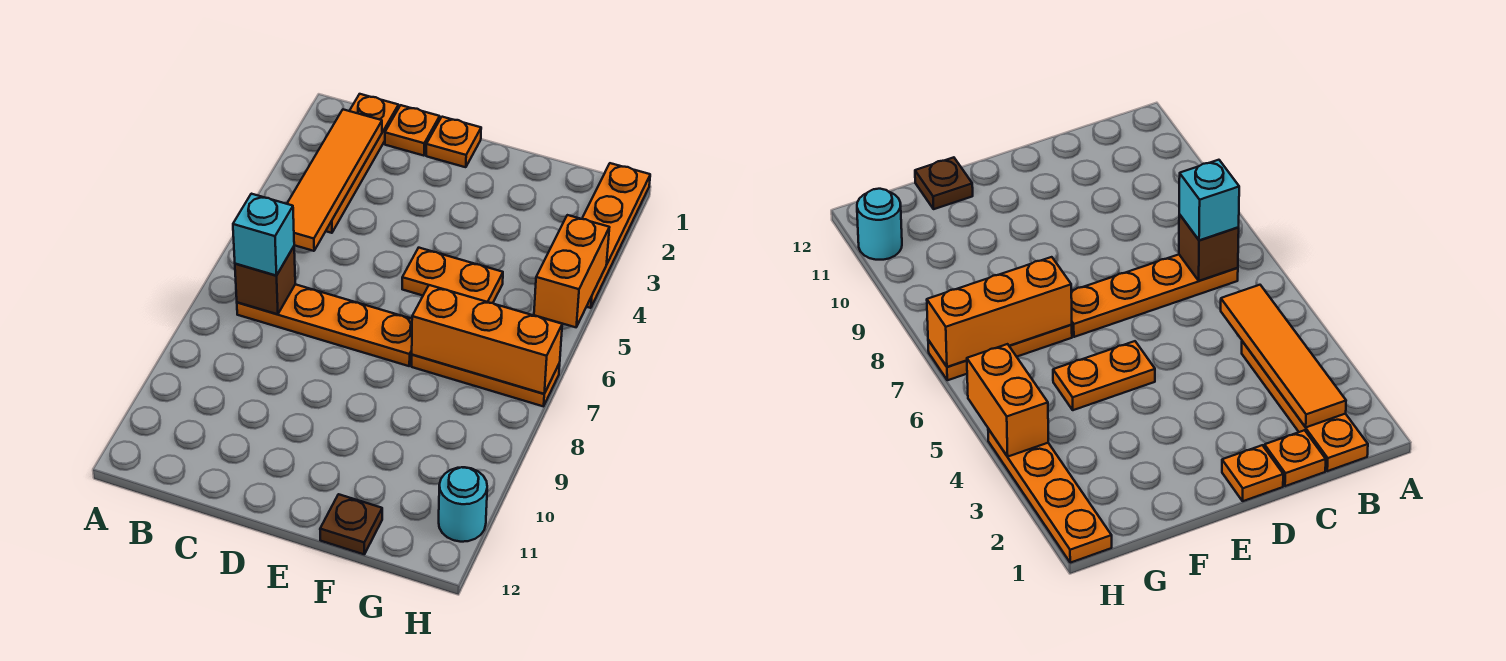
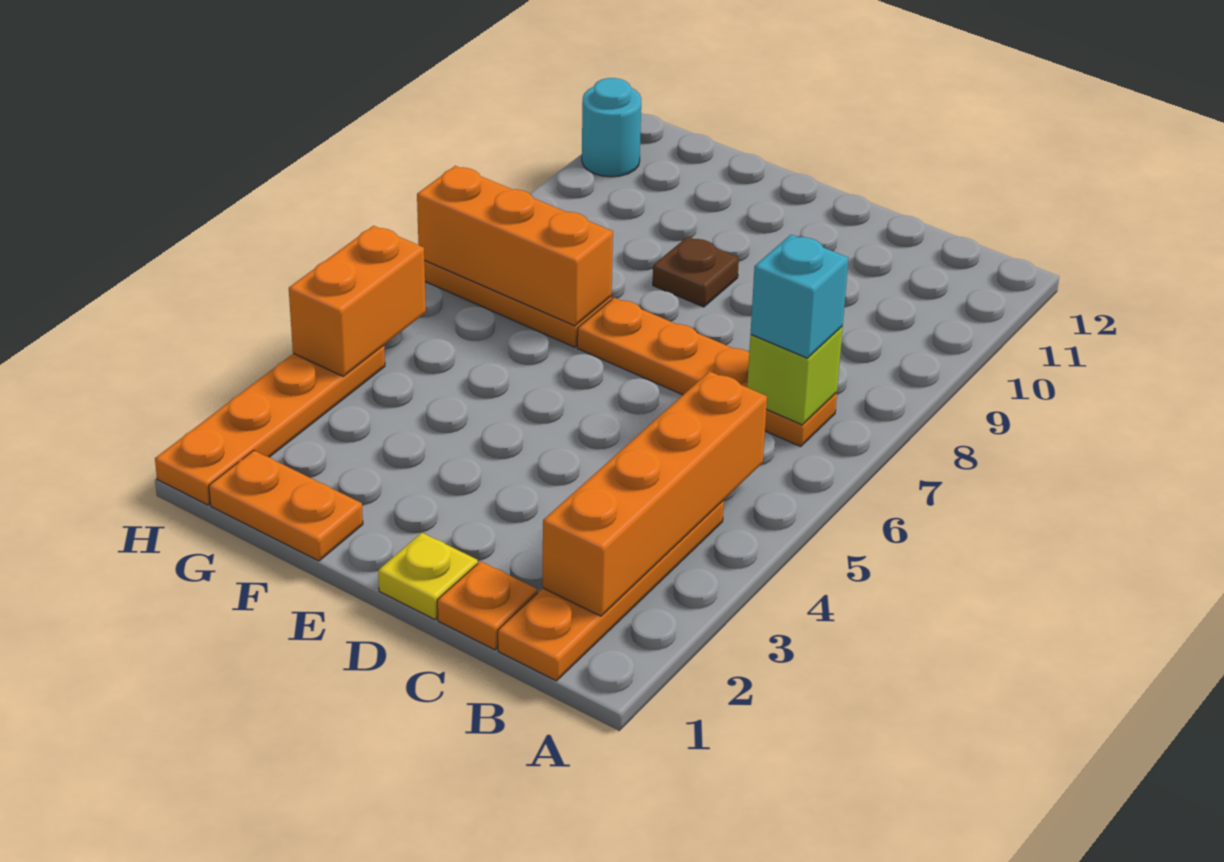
orange 1x4 tile [287,110,382,251] -> orange 1x4 brick [543,371,767,616]
brown 1x1 brick [235,247,295,314] -> lime 1x1 brick [747,327,843,425]
orange 1x1 plate [426,117,481,167] -> yellow 1x1 plate [378,533,478,620]
orange 1x2 plate [402,248,503,303] -> orange 1x2 plate moved to [209,450,363,561]
brown 1x1 plate [320,494,382,554] -> brown 1x1 plate moved to [653,237,739,307]

